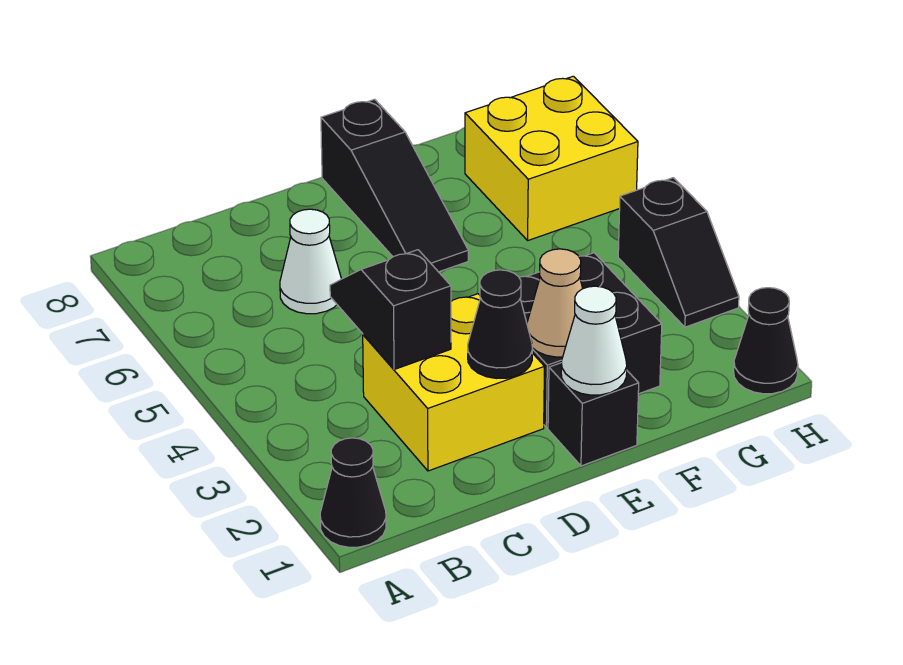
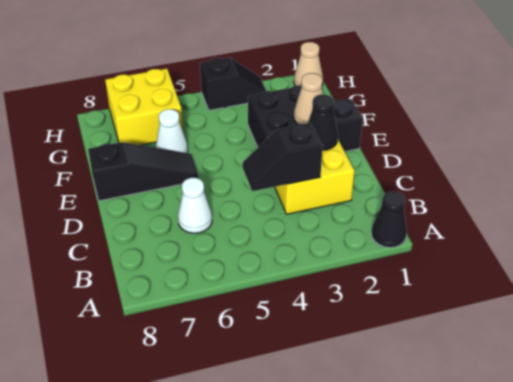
white 1x1 cone [561,286,627,395] -> white 1x1 cone moved to [156,109,188,153]
black 1x1 cone [734,288,798,394] -> tan 1x1 cone [294,42,323,86]

